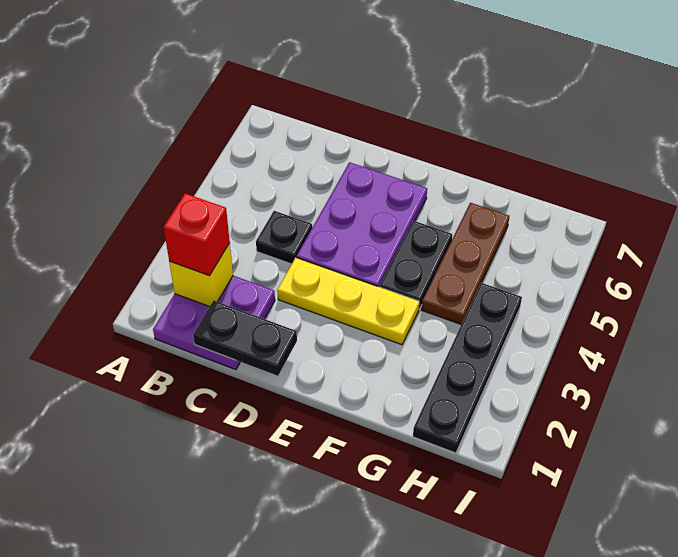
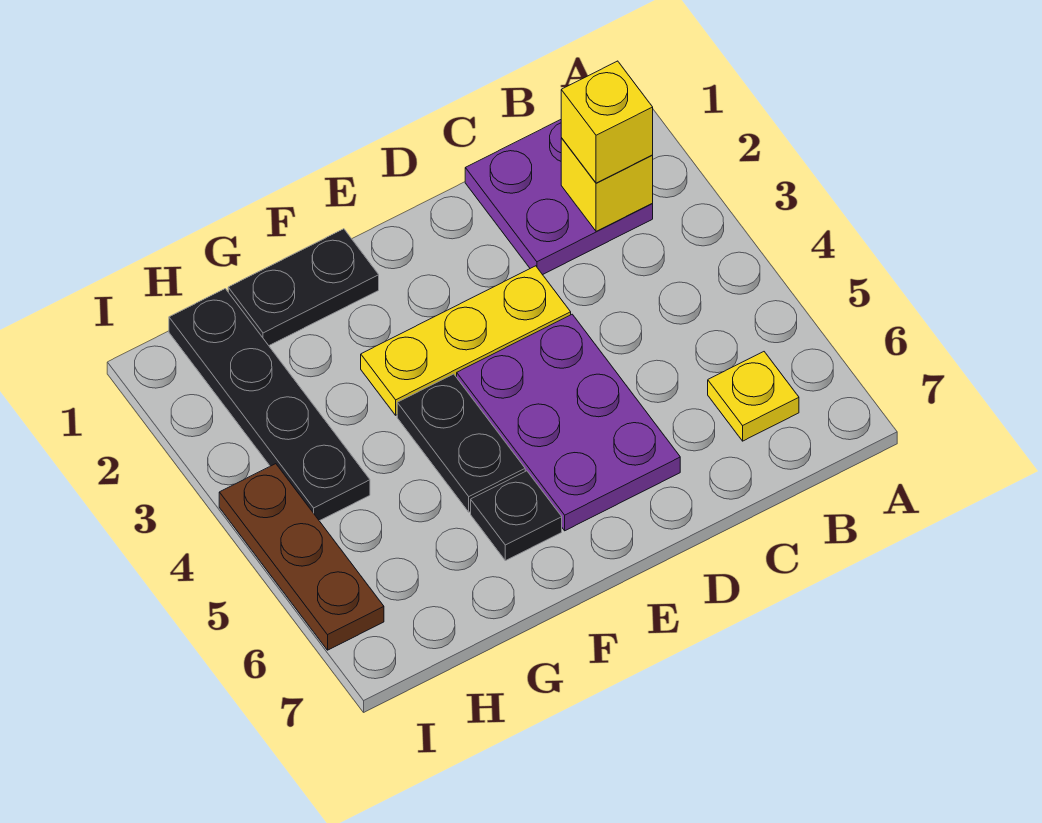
red 1x1 brick [164,193,230,276] -> yellow 1x1 brick [561,61,653,183]
none -> yellow 1x1 plate [708,352,799,441]
black 1x2 plate [193,300,297,376] -> black 1x2 plate moved to [228,229,379,345]
black 1x1 plate [256,211,312,264] -> black 1x1 plate moved to [471,471,562,561]
brown 1x3 plate [422,203,509,324] -> brown 1x3 plate moved to [219,464,384,650]

